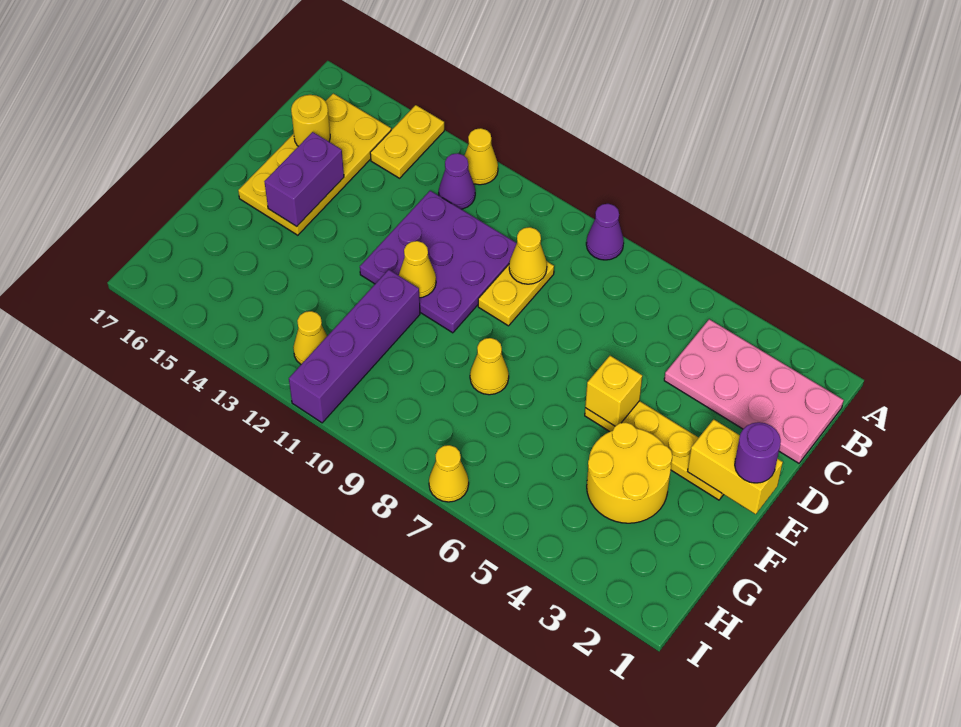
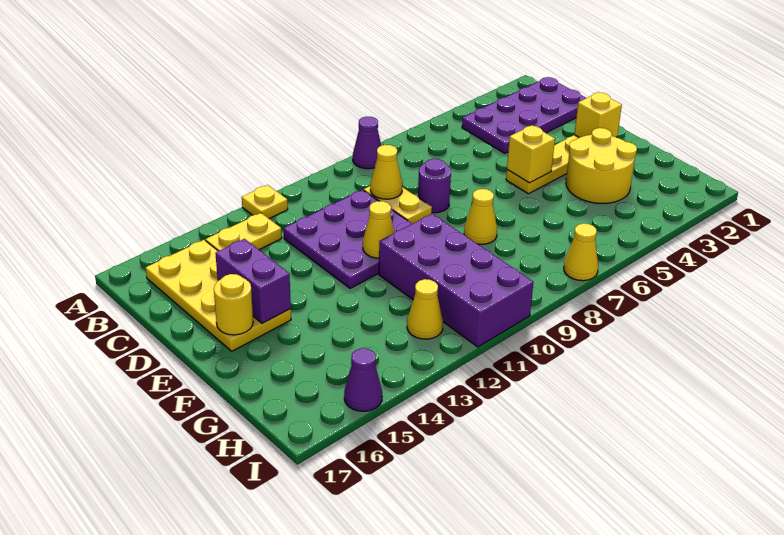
yellow 1x1 cone [465,128,498,185] -> yellow 1x1 plate [242,185,288,219]
yellow 1x2 plate [370,105,444,178] -> yellow 1x2 plate turned to [206,213,282,251]
pink 2x4 plate [664,319,844,463] -> purple 2x4 plate [462,77,586,153]
purple 1x1 cone [439,153,475,209] -> purple 1x1 cone moved to [344,348,382,411]
yellow 1x1 round brick [291,95,330,146] -> yellow 1x1 round brick moved to [214,274,253,335]
yellow 1x2 brick [687,419,783,514] -> yellow 1x1 brick [574,92,622,138]
purple 1x1 round brick [735,422,781,483] -> purple 1x1 round brick moved to [418,159,451,213]
purple 1x4 brick [289,270,420,423] -> purple 2x4 brick [379,214,533,347]

